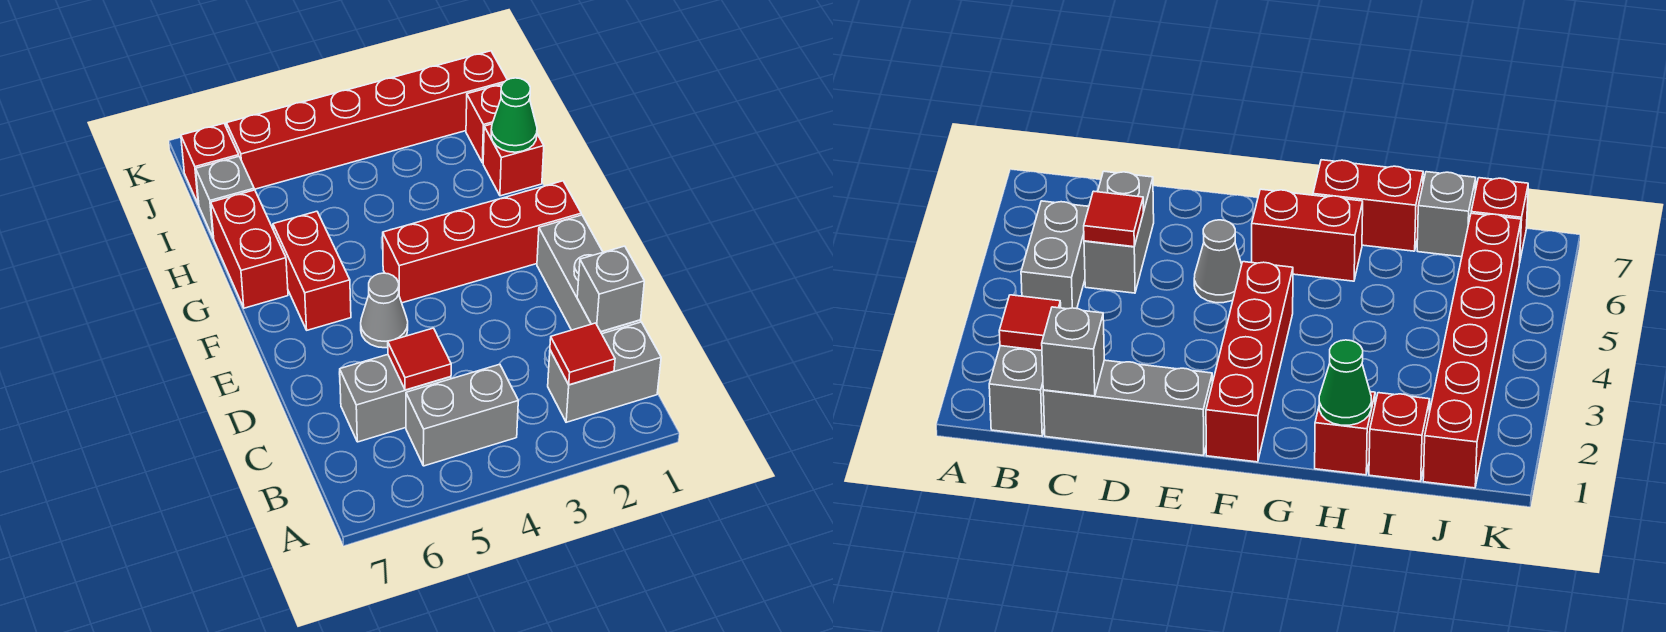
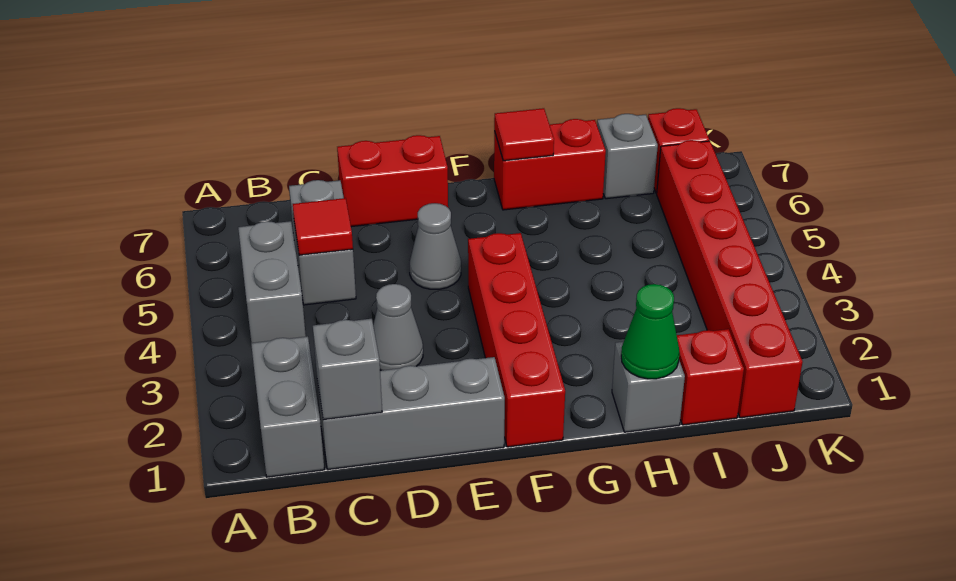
red 1x1 tile [550,323,615,385] -> red 1x1 tile moved to [494,108,554,161]
none -> grey 1x1 cone [373,284,423,370]
red 1x2 brick [273,211,351,330] -> red 1x2 brick moved to [337,135,448,227]
red 1x1 brick [483,124,544,196] -> grey 1x1 brick [612,342,685,432]

